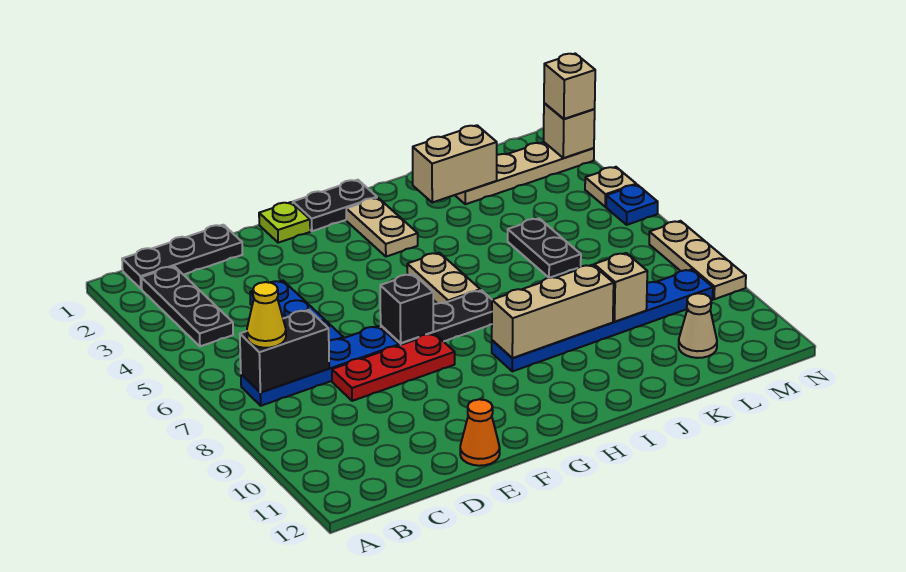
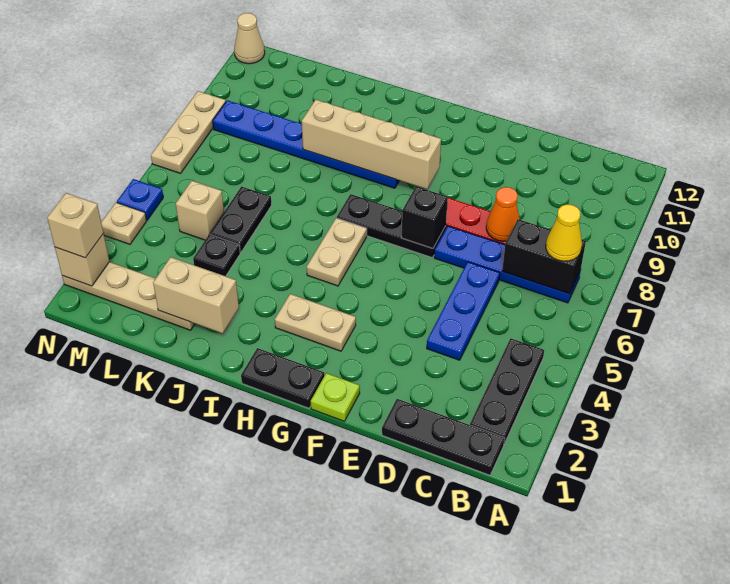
orange 1x1 cone [460,399,500,466] -> orange 1x1 cone moved to [486,187,520,241]
tan 1x2 plate [346,198,418,257] -> tan 1x2 plate turned to [275,294,356,351]
tan 1x3 brick [492,265,614,358] -> tan 1x4 brick [302,100,441,189]
none -> black 1x1 plate [193,235,240,276]
tan 1x1 brick [594,253,647,322] -> tan 1x1 brick moved to [176,181,224,240]
tan 1x1 cone [679,293,717,358] -> tan 1x1 cone moved to [234,13,265,64]

